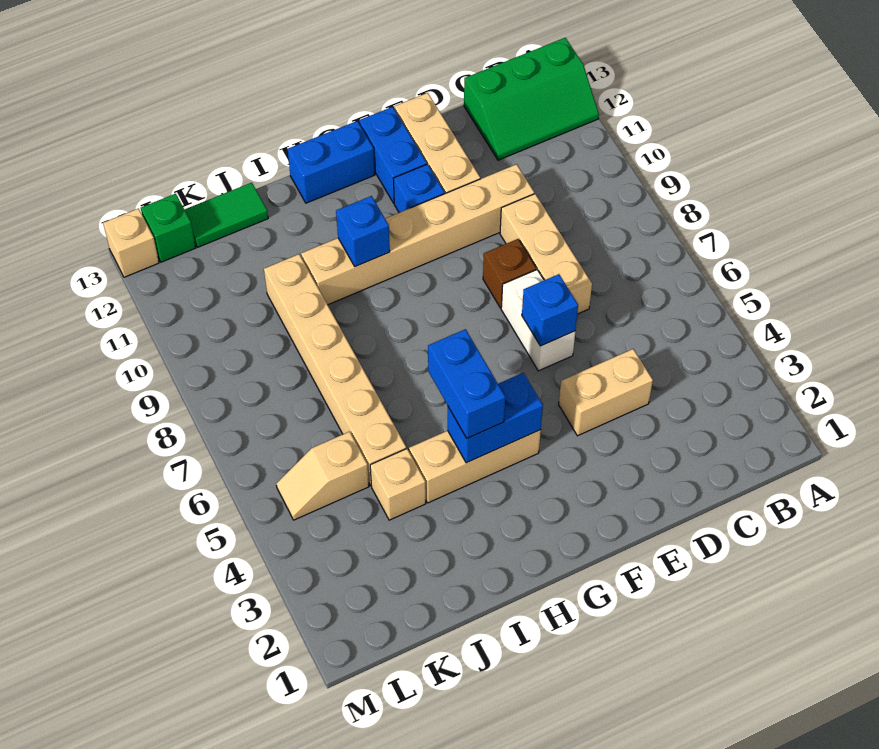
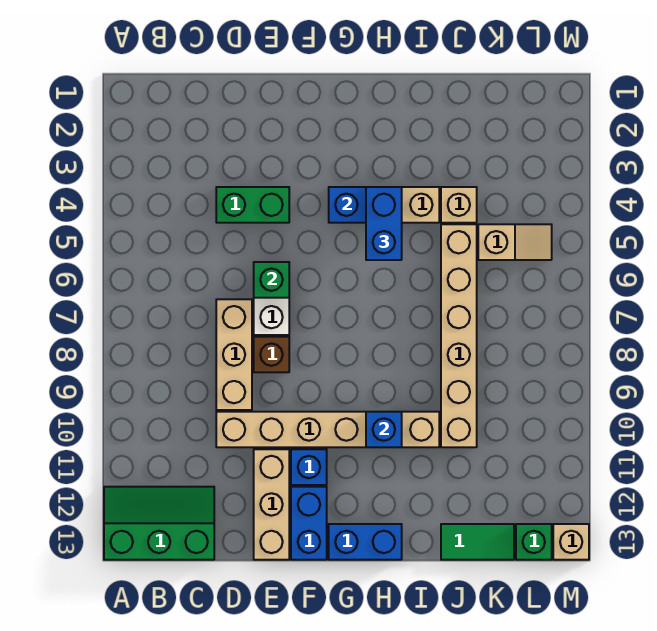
tan 1x2 brick [559,349,653,436] -> green 1x2 brick [216,187,289,223]
blue 1x1 brick [522,274,578,346] -> green 1x1 brick [254,262,289,298]

